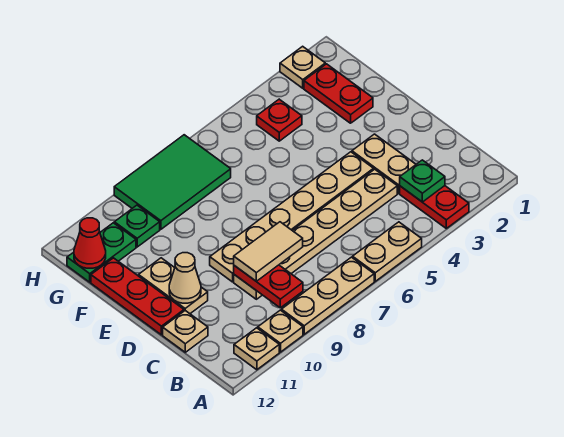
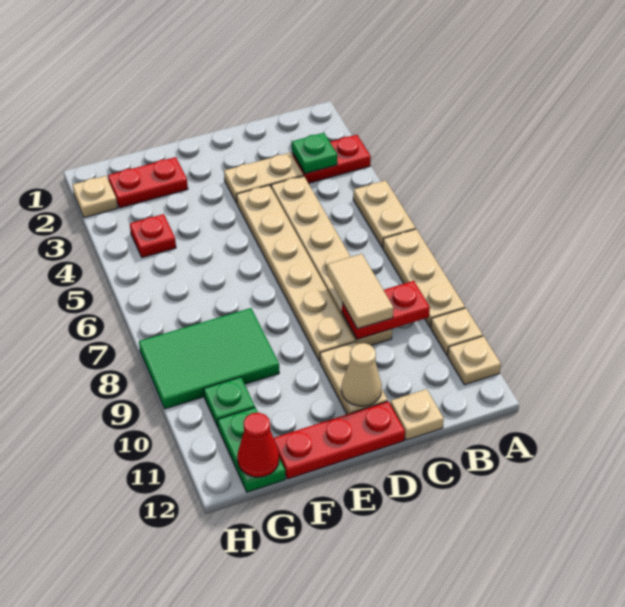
tan 1x2 plate [139,258,208,314] -> tan 1x2 plate turned to [320,342,388,414]
green 2x3 tile [114,135,231,229] -> green 2x3 tile turned to [139,308,279,409]

